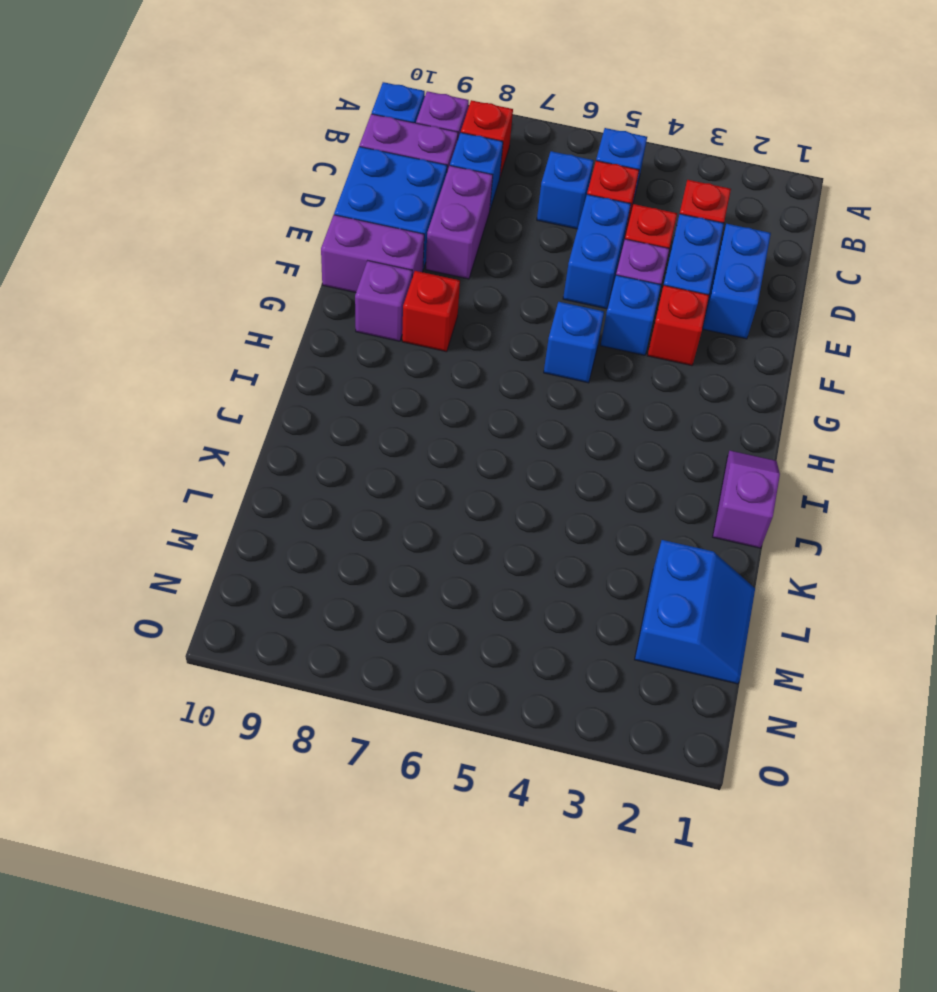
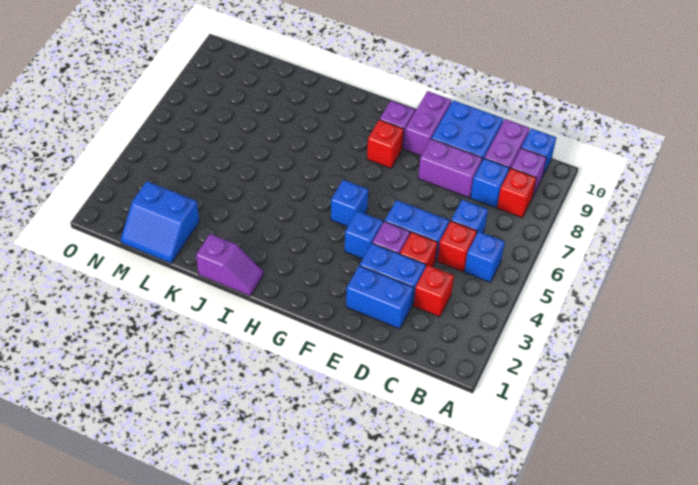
red 1x1 brick [648,285,709,366] -> none

